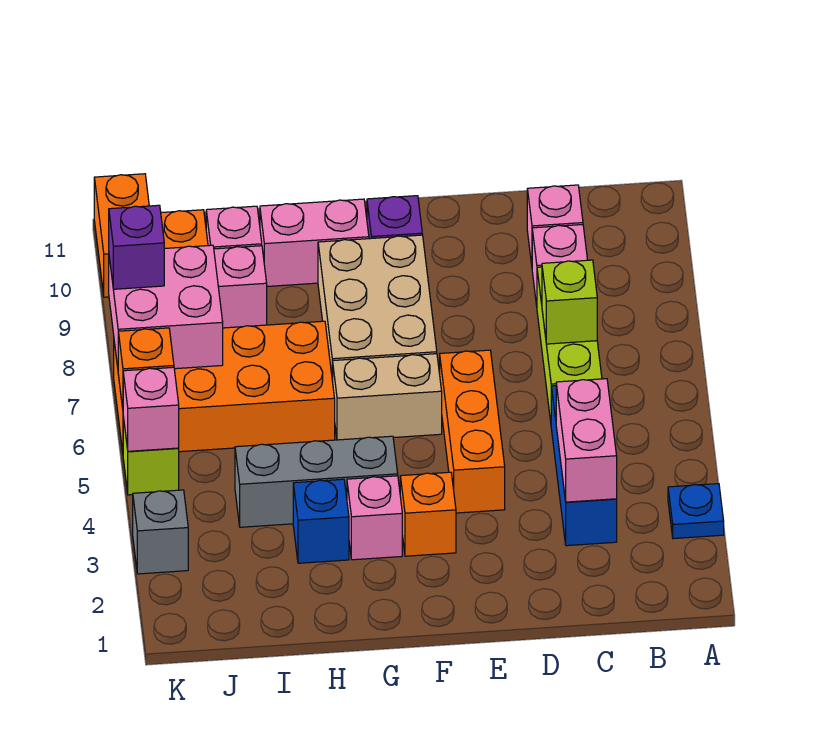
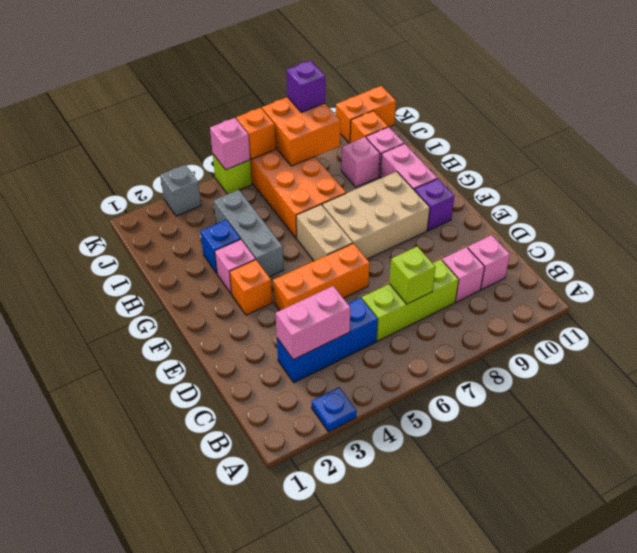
pink 2x2 brick [109,245,223,369] -> orange 2x2 brick [262,97,341,166]

